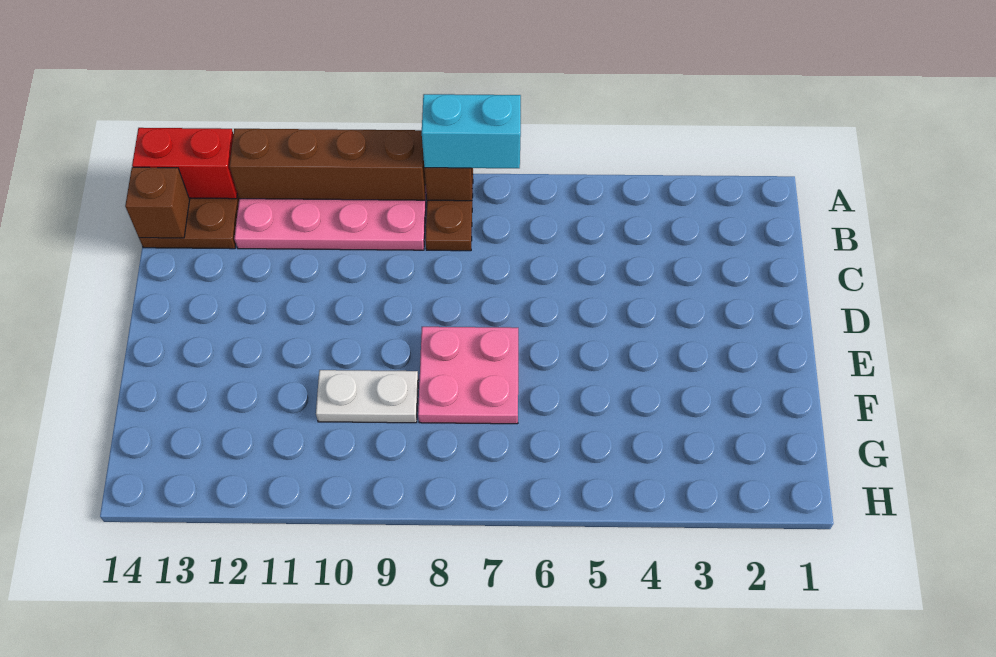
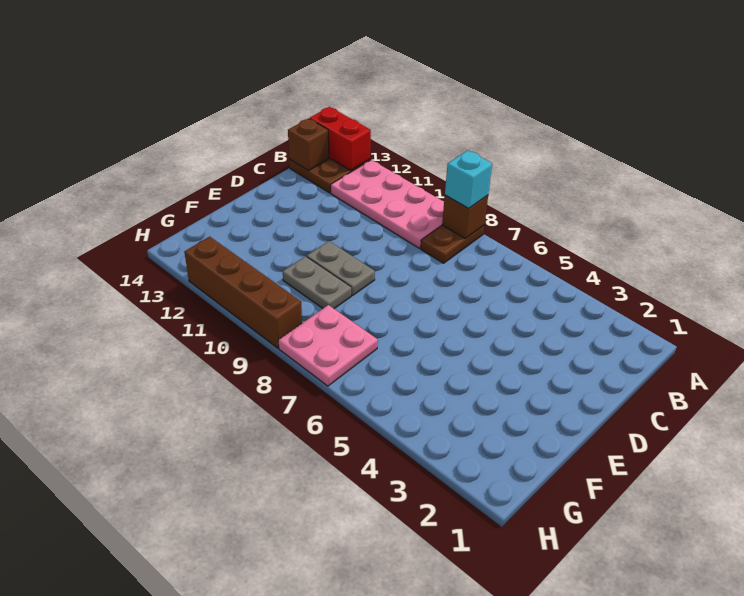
cyan 1x2 brick [422,94,521,168] -> cyan 1x1 brick [445,150,492,208]
brown 1x4 brick [230,129,426,200] -> brown 1x4 brick moved to [184,237,302,348]
pink 2x2 plate [418,327,518,424] -> pink 2x2 plate moved to [278,305,378,386]
none -> grey 1x2 plate [307,241,375,296]
white 1x2 plate [316,370,419,423] -> grey 1x2 plate [283,256,351,309]

